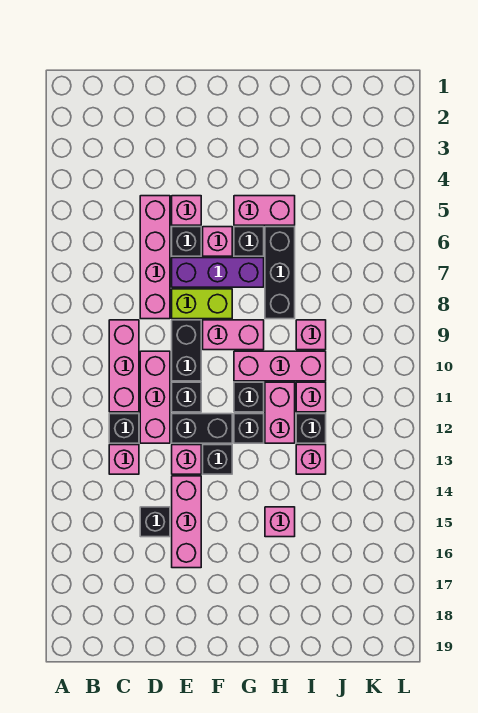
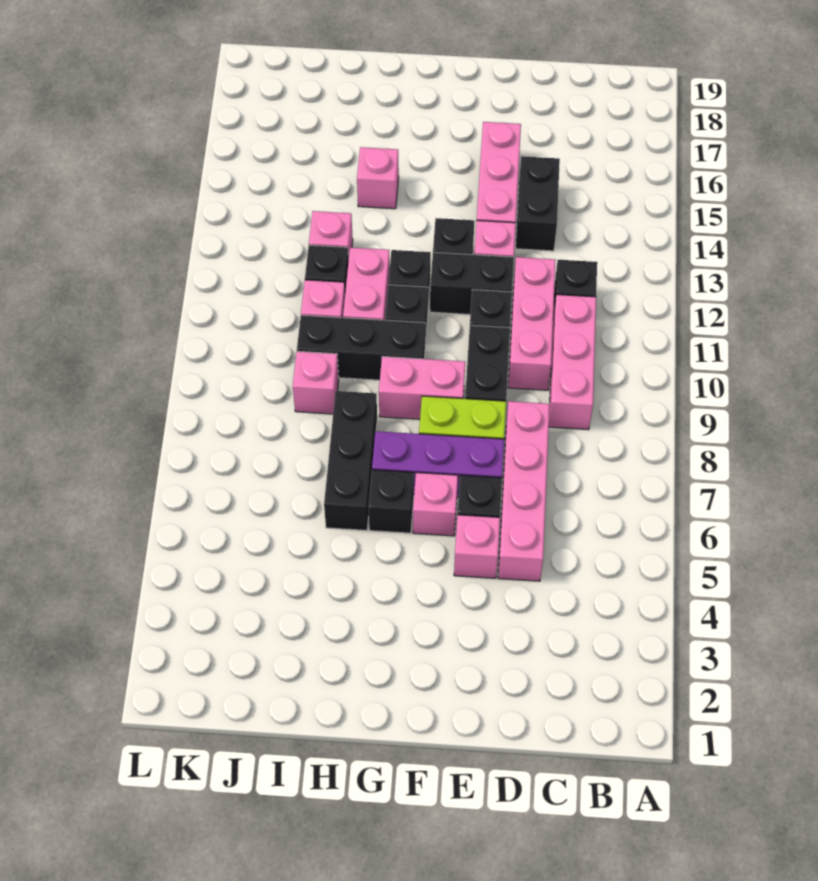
pink 1x1 brick [109,445,139,474] -> none
black 1x1 brick [140,507,170,537] -> black 1x2 brick [516,156,560,251]
pink 1x2 brick [234,196,295,225] -> none
pink 1x3 brick [234,351,326,381] -> black 1x3 brick [297,315,425,380]

